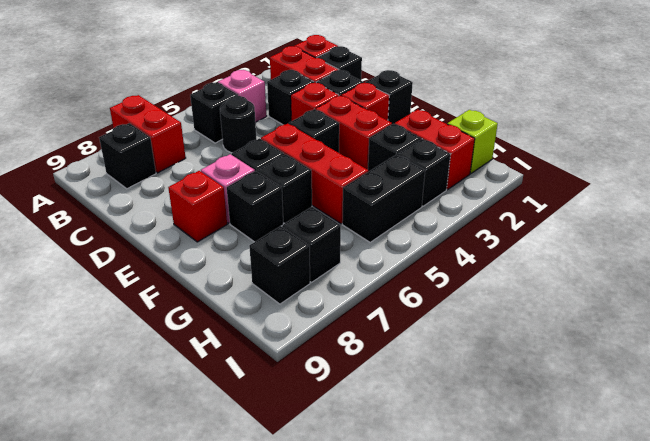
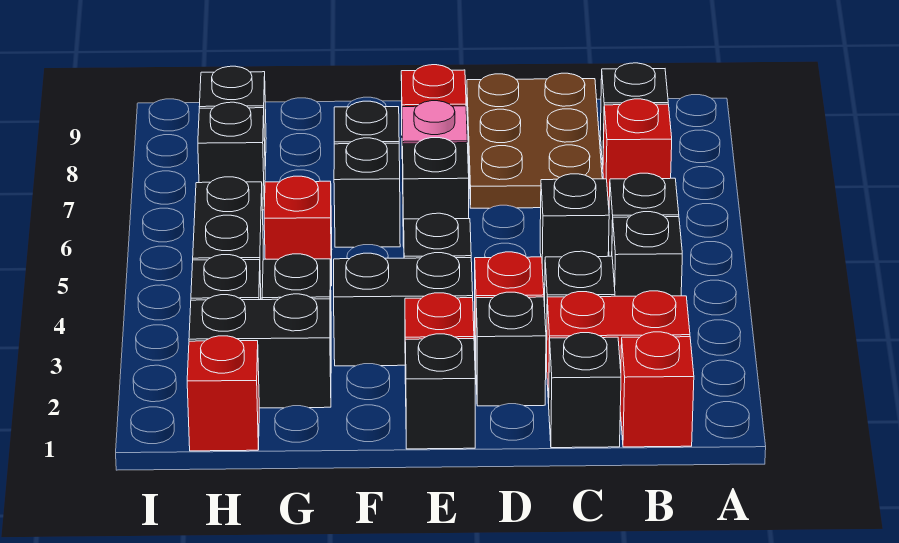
red 1x2 brick [110,95,186,173] -> red 1x1 brick [603,99,672,205]
pink 1x1 brick [218,70,267,122] -> black 1x1 brick [612,212,682,296]
black 1x1 round brick [220,96,257,153] -> black 1x1 brick [540,174,609,284]
none -> brown 2x3 plate [467,73,602,208]
red 1x2 brick [316,96,392,170] -> black 1x2 brick [334,253,473,366]
red 1x3 brick [261,124,368,224] -> red 1x1 brick [264,176,332,286]
red 1x2 brick [395,110,475,190] -> black 1x2 brick [189,294,331,408]
lime 1x1 brick [447,110,498,174] -> red 1x1 brick [187,336,259,451]

